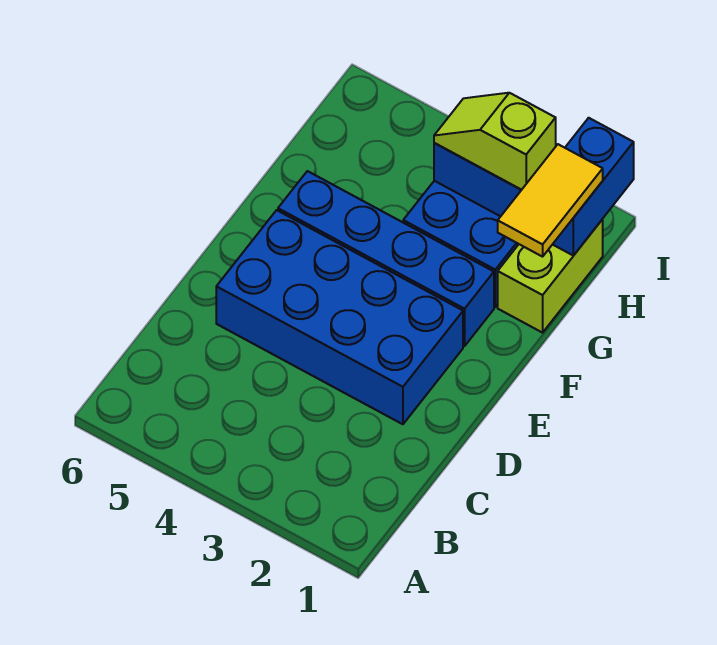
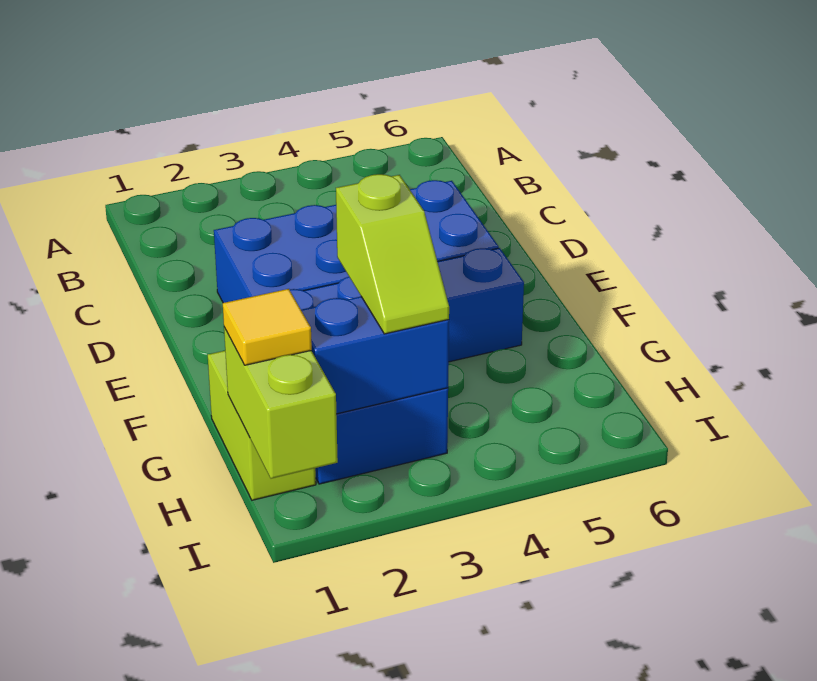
yellow 1x2 tile [498,144,603,257] -> yellow 1x1 tile [223,289,312,365]
blue 1x2 brick [553,118,634,256] -> lime 1x2 brick [224,327,338,479]
lime 1x2 slope [434,93,556,190] -> lime 1x2 slope turned to [336,174,449,334]

